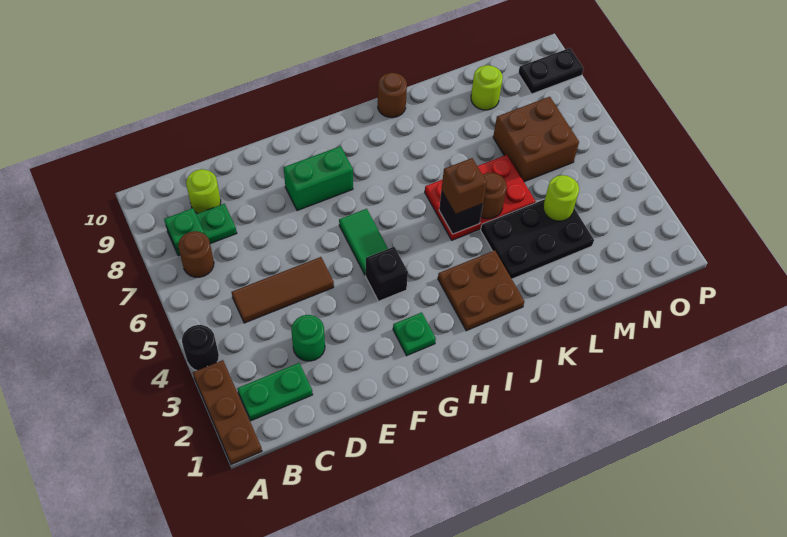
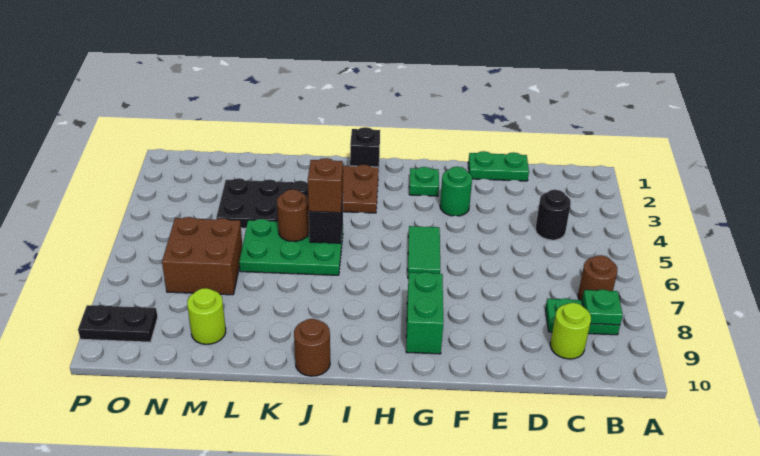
brown 1x3 plate [193,360,262,465] -> none
black 1x1 round brick [182,325,219,371] -> black 1x1 round brick moved to [535,190,571,240]
green 1x2 plate [237,363,313,421] -> green 1x2 plate moved to [468,151,529,181]
brown 1x3 tile [232,257,334,323] -> none
green 1x1 round brick [291,315,325,361] -> green 1x1 round brick moved to [440,167,472,216]
green 1x2 brick [284,146,353,211] -> green 1x2 brick turned to [406,272,443,354]
black 1x1 brick [366,247,408,301] -> black 1x1 brick moved to [350,127,380,175]
red 2x3 plate [425,155,536,240] -> green 2x3 plate [239,219,343,275]
lime 1x1 round brick [543,175,579,221] -> none

